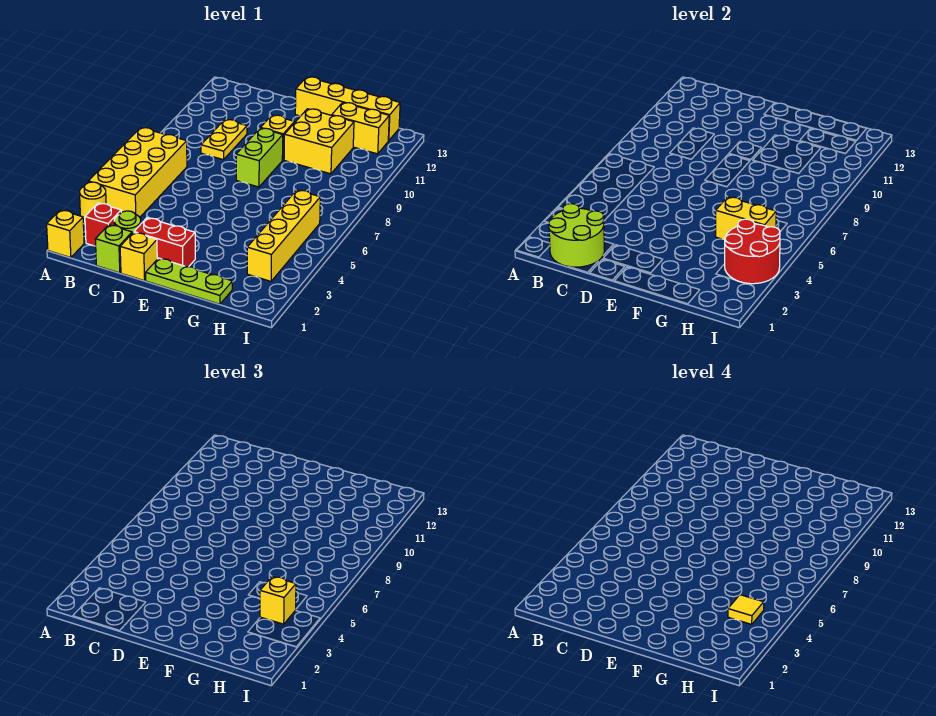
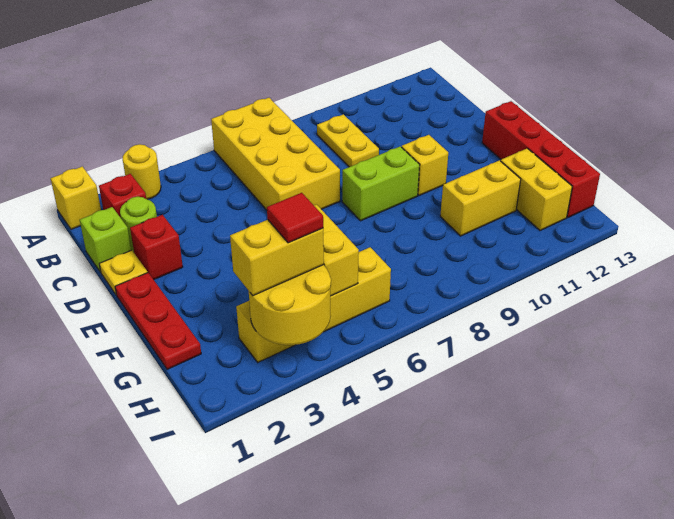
yellow 2x4 brick [88,128,187,217] -> yellow 2x4 brick turned to [211,98,340,210]
lime 2x2 round brick [549,204,605,267] -> none
yellow 1x2 plate [201,120,247,160] -> yellow 1x2 plate turned to [317,114,379,167]
yellow 1x1 brick [120,232,157,281] -> yellow 1x1 plate [99,250,148,295]
red 1x2 brick [134,218,195,267] -> red 1x1 brick [130,215,183,280]
lime 1x3 plate [146,258,232,304] -> red 1x3 plate [115,273,201,369]
yellow 1x4 brick [295,77,400,140] -> red 1x4 brick [482,101,600,218]
yellow 2x2 brick [284,109,354,174] -> yellow 1x2 brick [440,160,521,236]
red 2x2 round brick [725,219,780,284] -> yellow 2x2 round brick [249,265,331,345]
yellow 1x1 brick [260,577,296,624] -> yellow 1x2 brick [230,220,324,296]
yellow 1x1 tile [728,595,764,624] -> red 1x1 tile [267,193,323,243]

